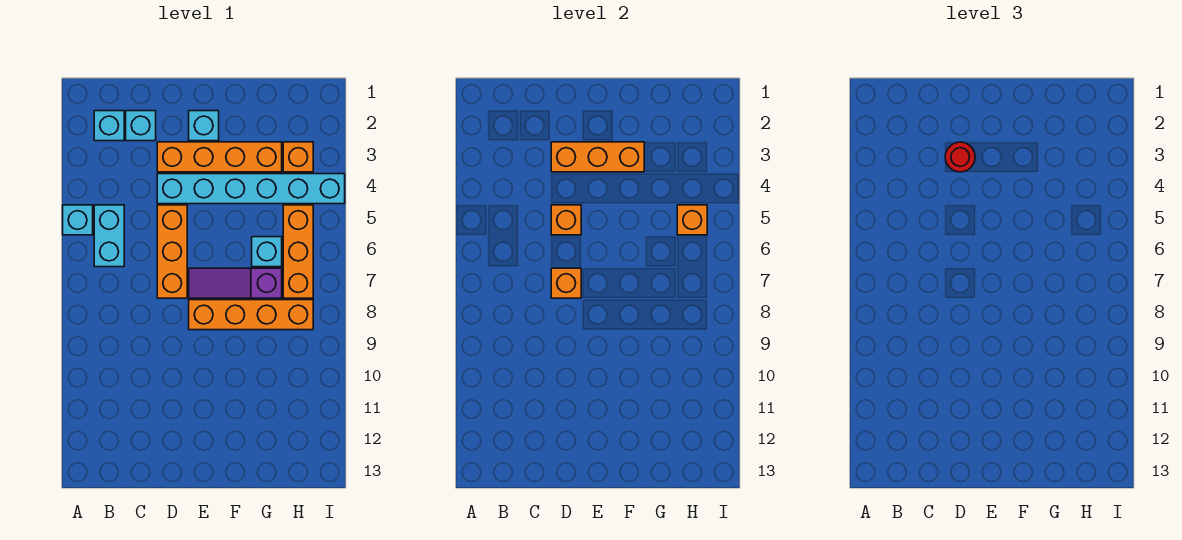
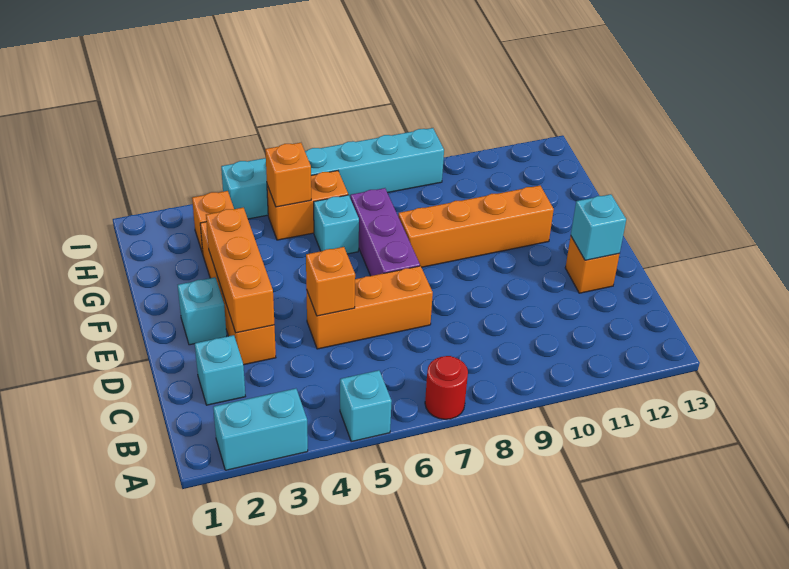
cyan 1x1 brick [94,111,124,141] -> cyan 1x1 brick moved to [571,194,626,260]
cyan 1x2 brick [94,205,124,267] -> cyan 1x2 brick moved to [213,389,308,470]
red 1x1 round brick [945,142,975,172] -> red 1x1 round brick moved to [425,356,468,419]
cyan 1x6 brick [157,174,345,204] -> cyan 1x6 brick turned to [221,128,444,219]
orange 1x1 brick [551,268,581,298] -> orange 1x1 brick moved to [565,237,619,293]
purple 1x3 slope [189,268,282,298] -> purple 1x3 brick [350,188,420,276]
orange 1x4 brick [189,300,313,330] -> orange 1x4 brick turned to [398,186,554,267]
orange 1x3 brick [283,205,313,298] -> orange 1x2 brick [267,171,348,240]

